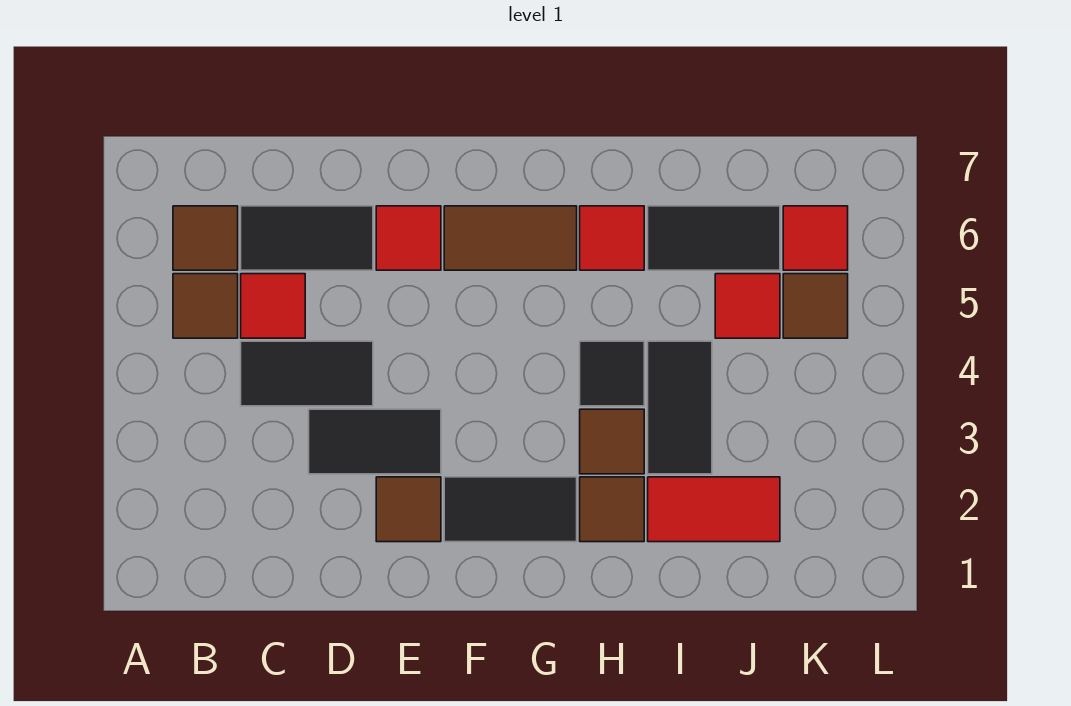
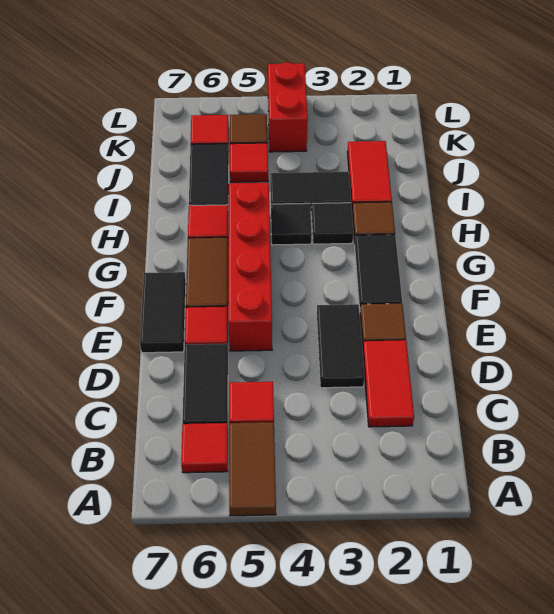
brown 1x1 tile [173,274,238,338] -> brown 1x2 tile [229,422,276,516]
brown 1x1 tile [173,206,238,270] -> red 1x1 tile [181,423,228,473]
none -> red 1x2 tile [363,340,414,427]
black 1x2 tile [241,341,373,406] -> black 1x2 tile moved to [140,272,186,353]
none -> red 1x4 brick [228,183,272,351]
brown 1x1 tile [580,409,644,474] -> black 1x1 tile [312,203,353,244]
none -> red 1x2 brick [268,62,308,152]

